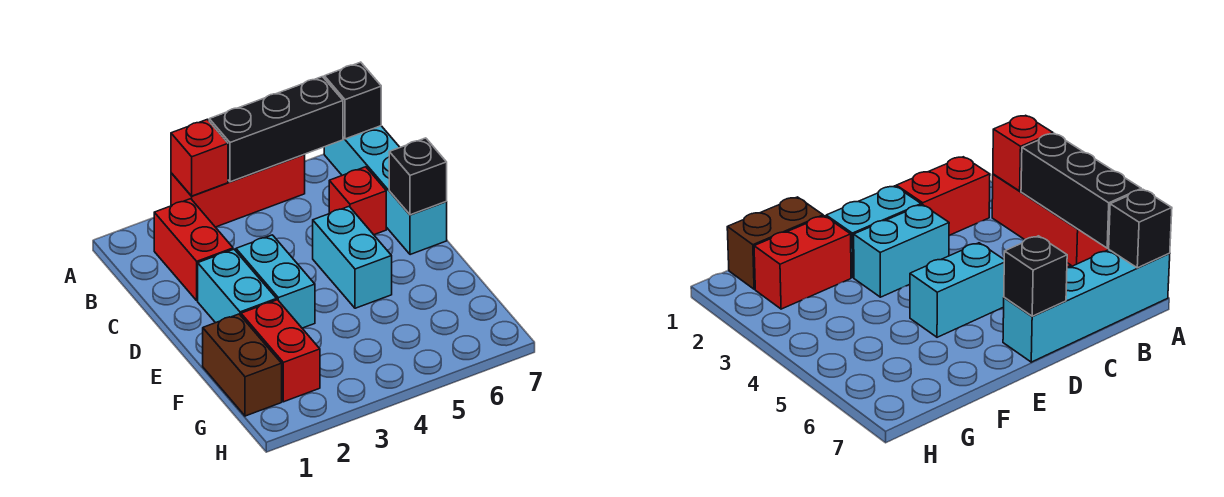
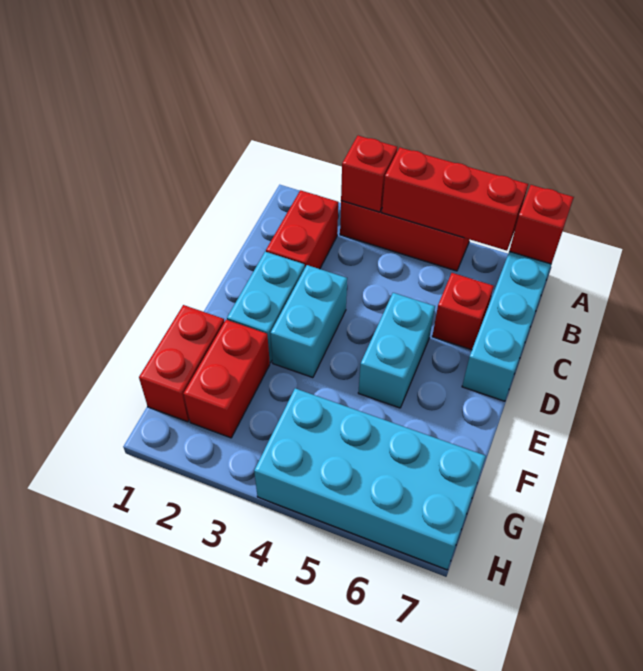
black 1x3 brick [209,77,343,182] -> red 1x3 brick [382,148,528,251]
black 1x1 brick [324,62,381,139] -> red 1x1 brick [509,185,574,264]
black 1x1 brick [389,138,447,215] -> none
brown 1x2 brick [203,314,282,416] -> red 1x2 brick [139,305,224,422]
none -> cyan 2x4 brick [254,388,486,570]

